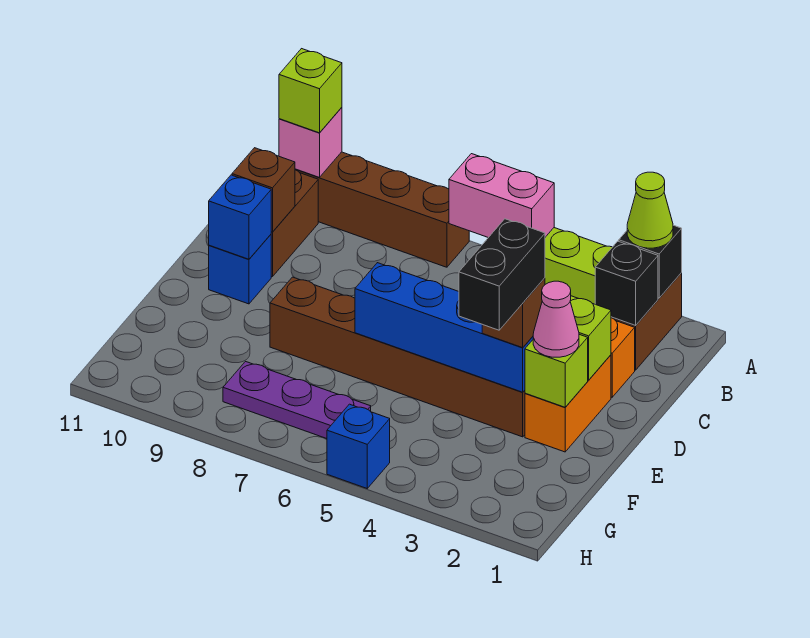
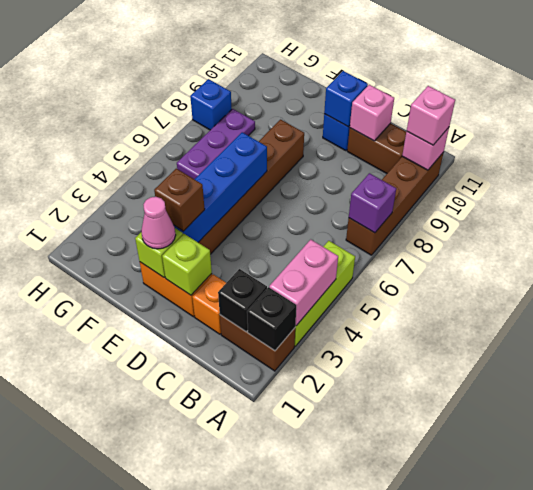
lime 1x1 cone [627,172,673,248] -> none
pink 1x2 brick [449,154,554,238] -> pink 1x2 brick moved to [269,240,338,326]
none -> purple 1x1 brick [349,173,396,233]
lime 1x1 brick [279,49,342,133] -> pink 1x1 brick [407,86,455,145]
brown 1x1 brick [232,148,295,232] -> pink 1x1 brick [350,85,394,141]
black 1x2 brick [459,219,545,330] -> none
blue 1x1 brick [327,404,390,488] -> blue 1x1 brick moved to [190,79,232,130]

